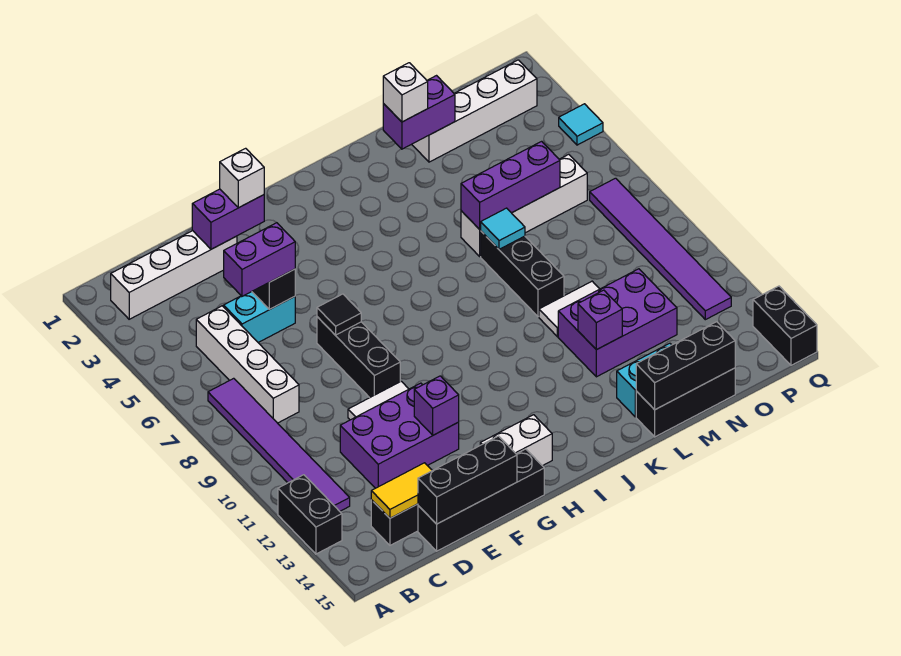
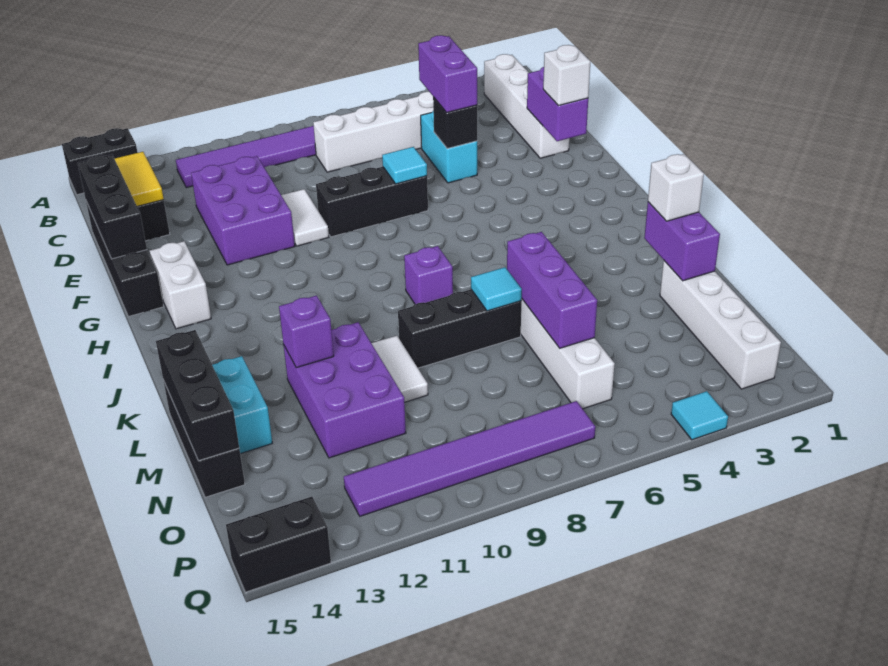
black 1x2 brick [278,475,342,554] -> black 1x2 brick moved to [62,128,138,195]
black 1x1 tile [317,294,361,335] -> cyan 1x1 tile [382,147,427,184]
purple 1x1 brick [414,376,459,435] -> purple 1x1 brick moved to [404,246,453,304]

